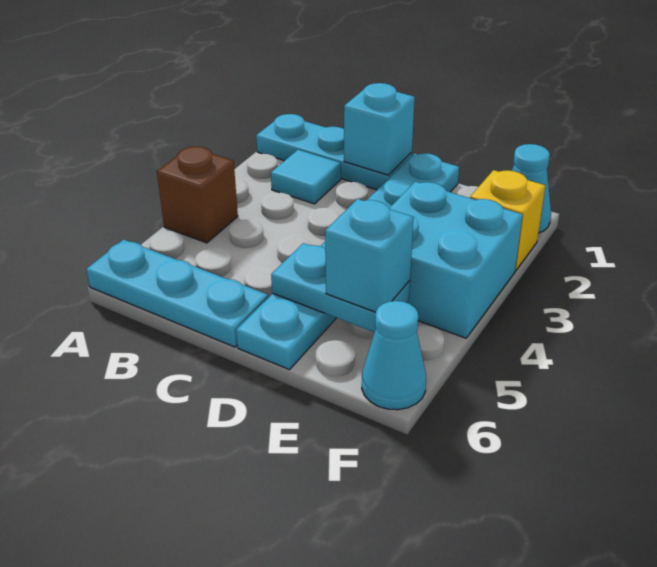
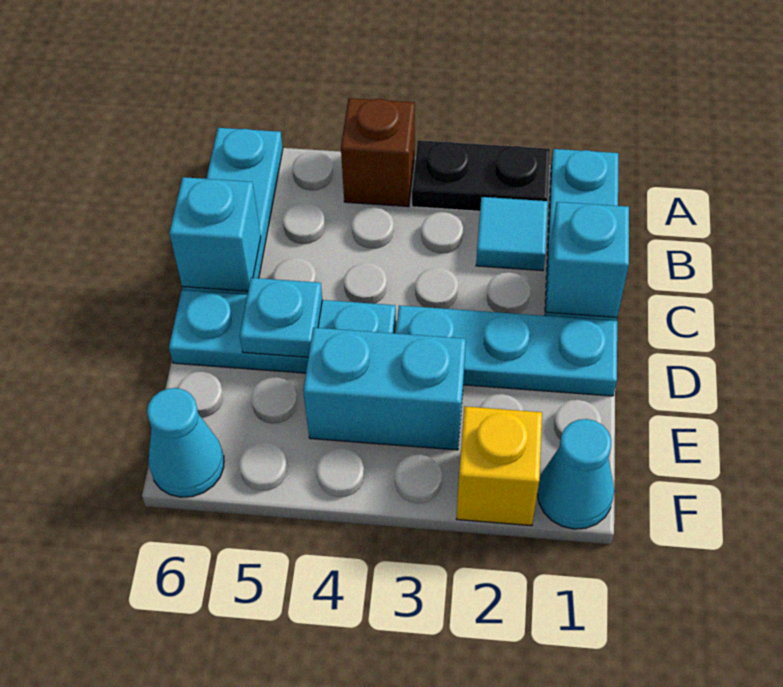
none -> black 1x2 plate [412,140,550,211]
cyan 1x2 plate [271,243,410,332] -> cyan 1x1 plate [240,278,322,357]
cyan 2x2 brick [390,182,523,338] -> cyan 1x2 brick [303,328,466,450]
cyan 1x1 brick [325,199,414,312] -> cyan 1x1 brick moved to [169,177,261,291]

